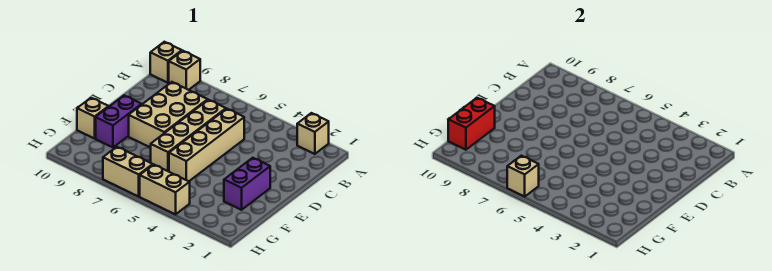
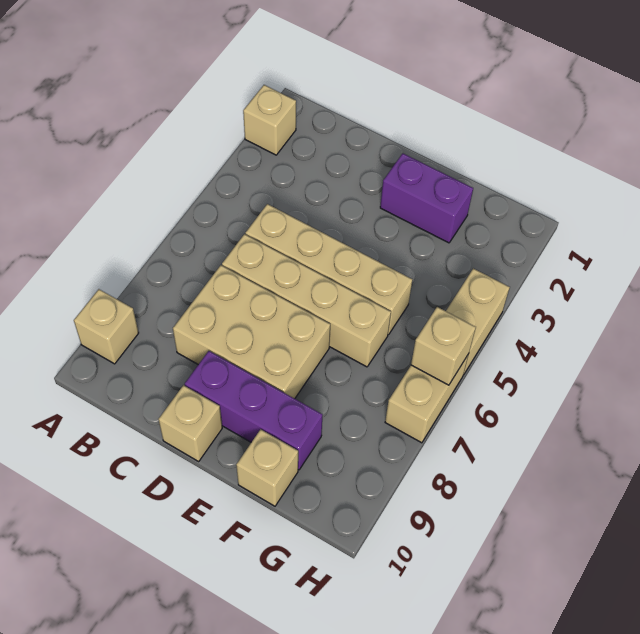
tan 1x1 brick [150,42,182,83] -> tan 1x1 brick moved to [158,385,222,461]
purple 1x2 brick [96,95,142,147] -> purple 1x3 brick [185,351,322,470]
red 1x2 brick [448,98,495,150] -> none

